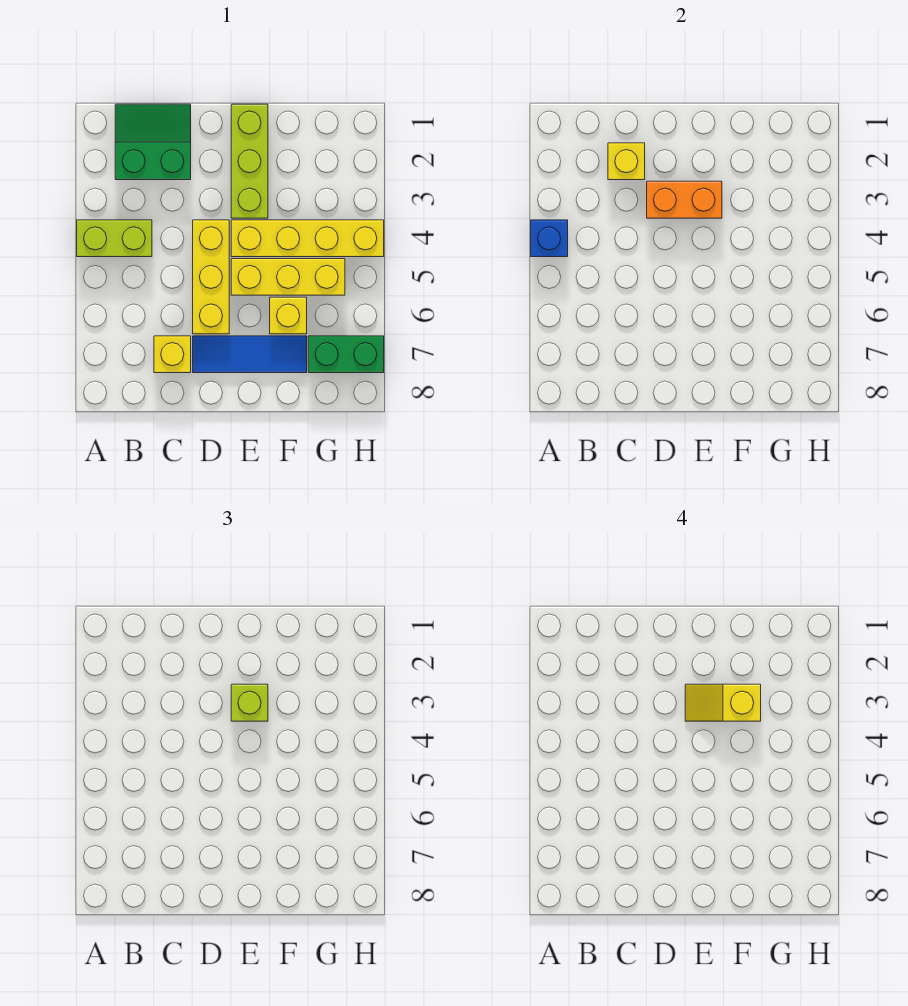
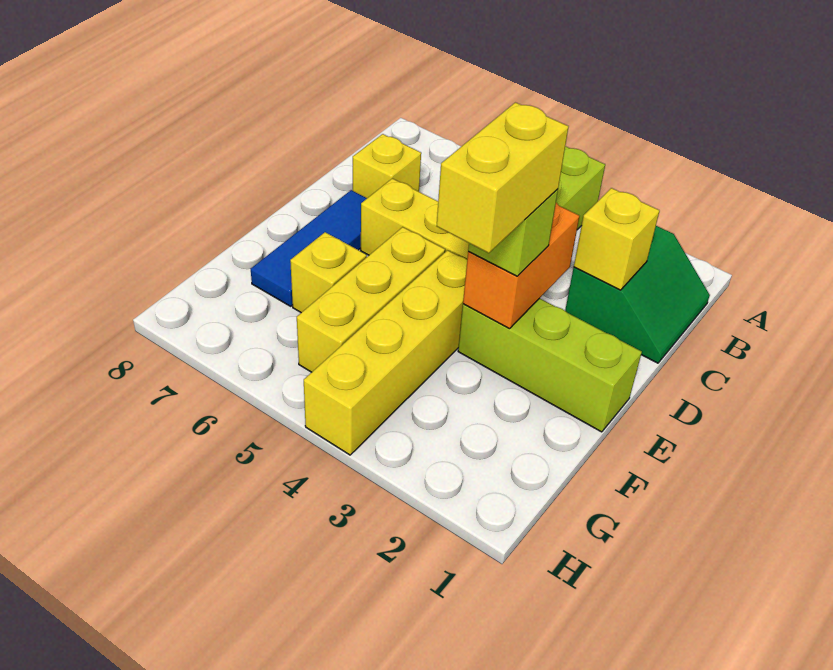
blue 1x1 brick [531,220,568,257] -> none
yellow 1x2 slope [685,684,761,721] -> yellow 1x2 brick [437,103,569,253]
green 1x2 brick [308,336,384,373] -> none

